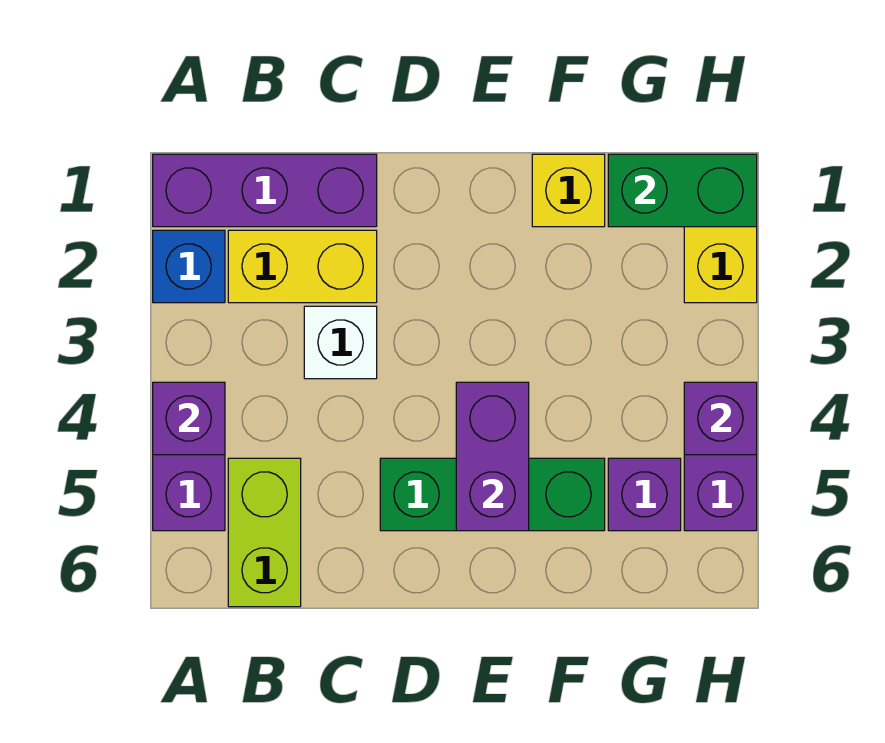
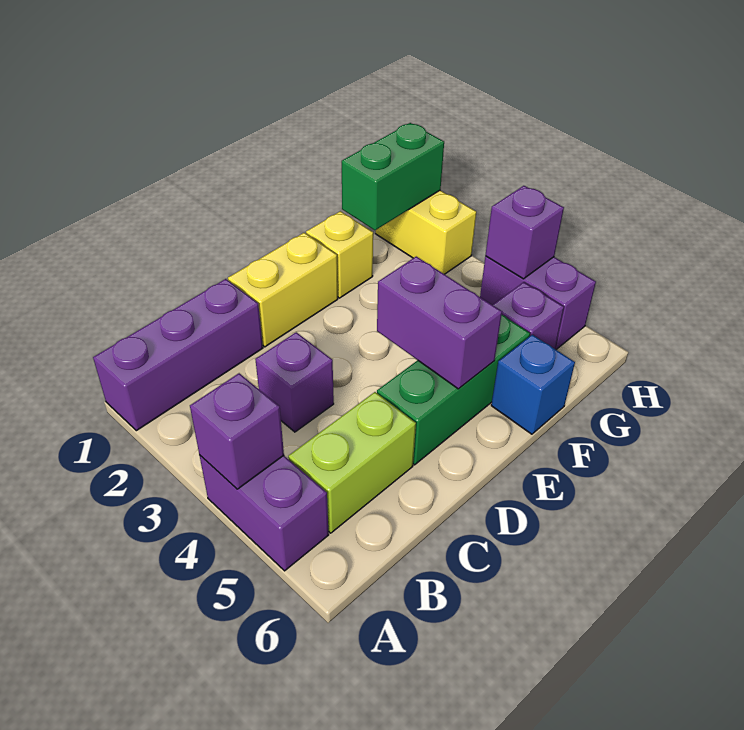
blue 1x1 brick [153,230,225,303] -> blue 1x1 brick moved to [491,335,575,434]
yellow 1x2 brick [228,230,377,303] -> yellow 1x2 brick moved to [228,233,338,347]
lime 1x2 brick [228,458,301,607] -> lime 1x2 brick turned to [288,392,416,533]
white 1x1 brick [304,306,377,379] -> purple 1x1 brick [255,332,334,432]

